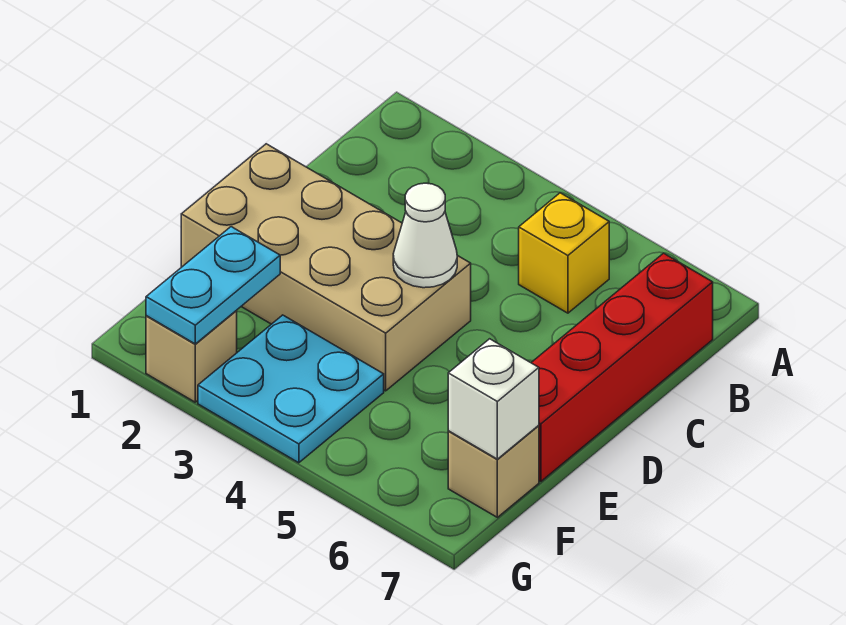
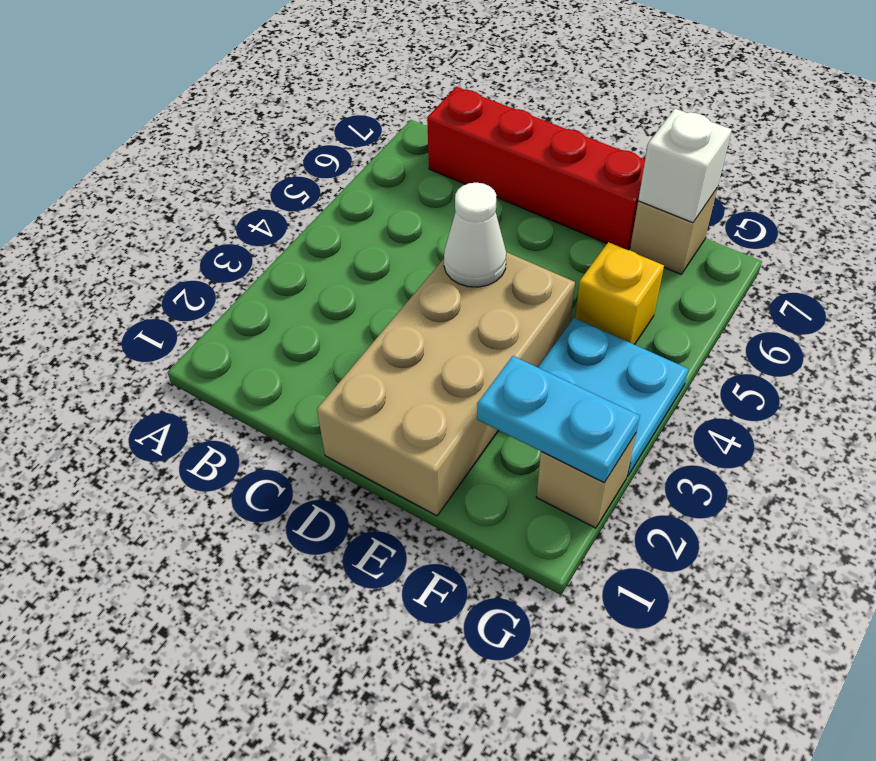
yellow 1x1 brick [519,193,609,313] -> yellow 1x1 brick moved to [575,242,664,345]

